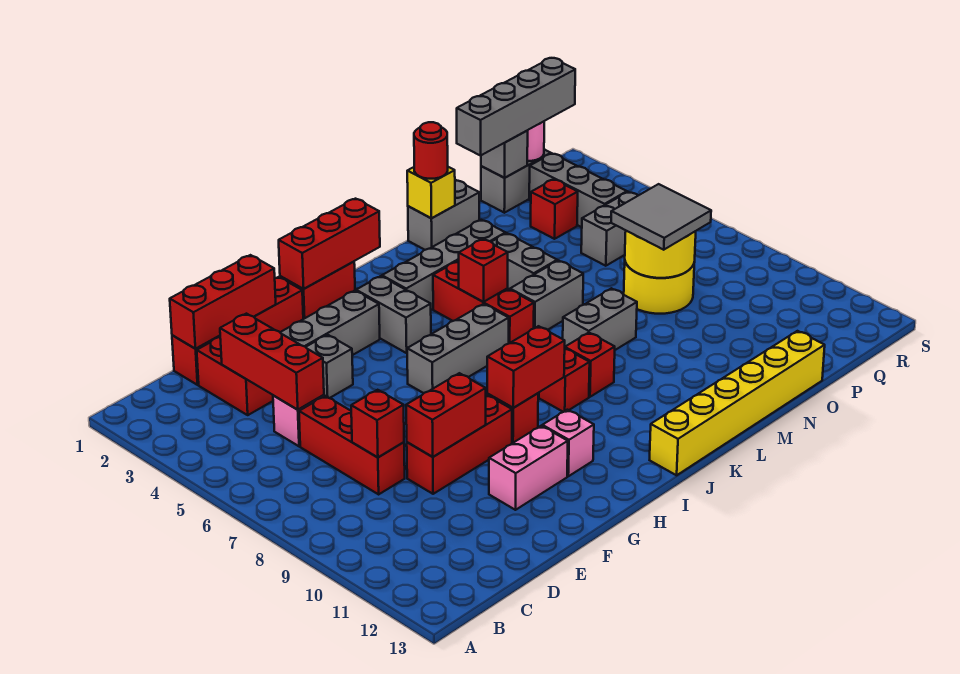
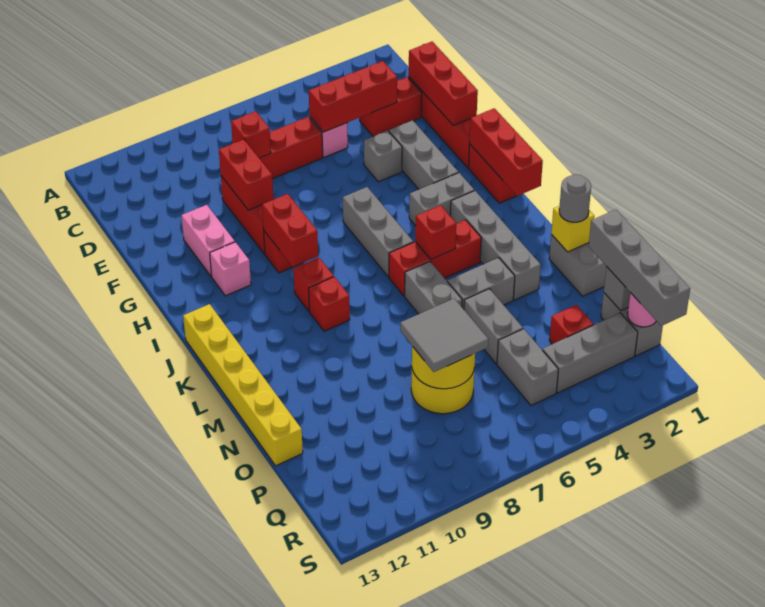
grey 1x2 brick [563,288,637,350] -> grey 1x2 brick moved to [464,289,523,364]
red 1x1 round brick [414,122,448,179] -> grey 1x1 round brick [559,174,591,222]

